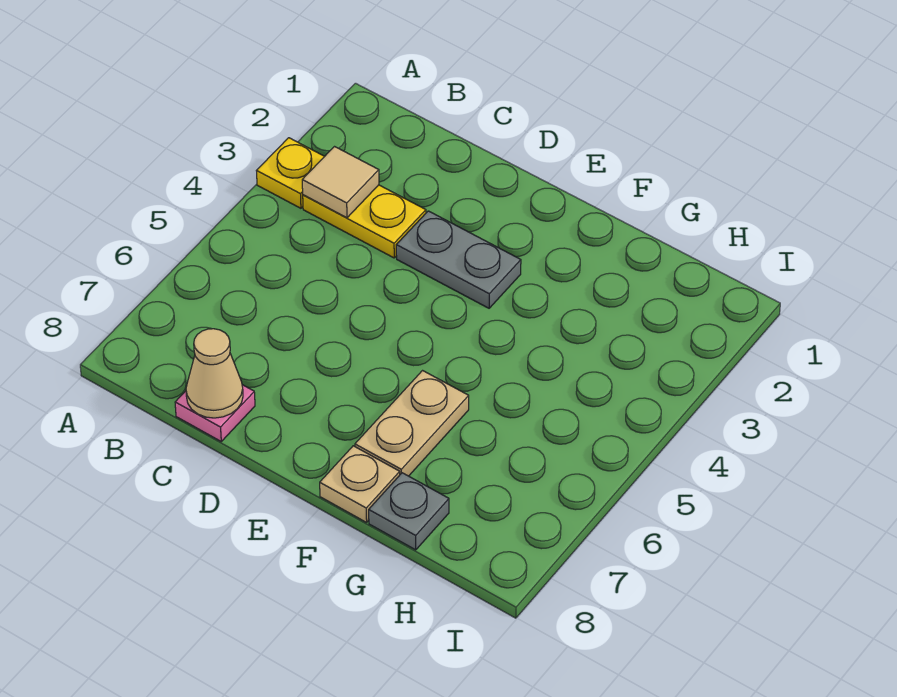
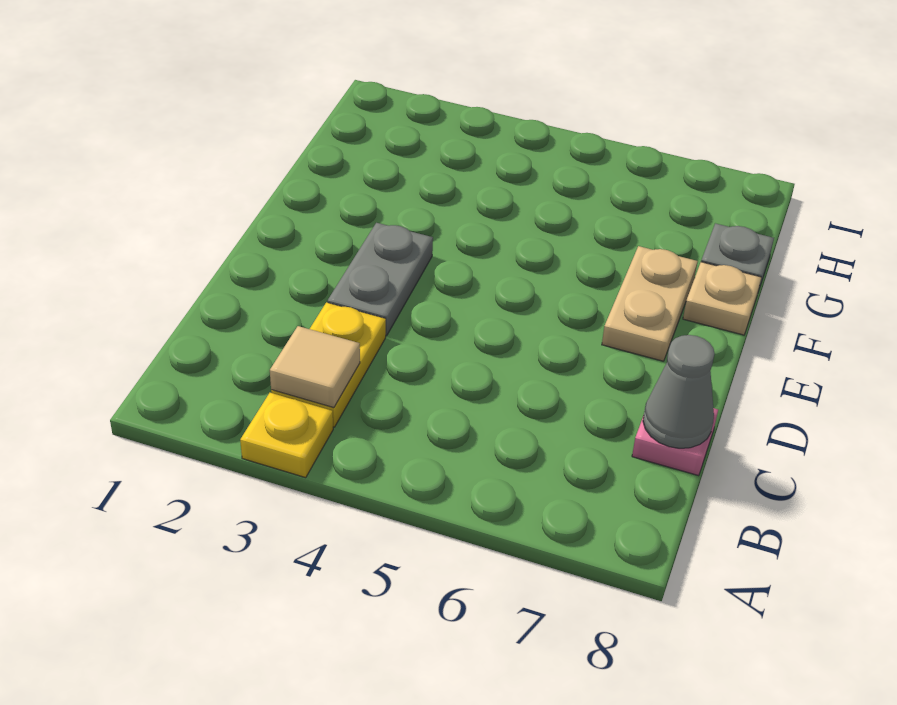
tan 1x1 cone [186,329,243,418] -> grey 1x1 cone [643,335,715,448]
tan 1x2 plate [355,371,469,476] -> tan 1x2 plate turned to [602,246,698,361]

